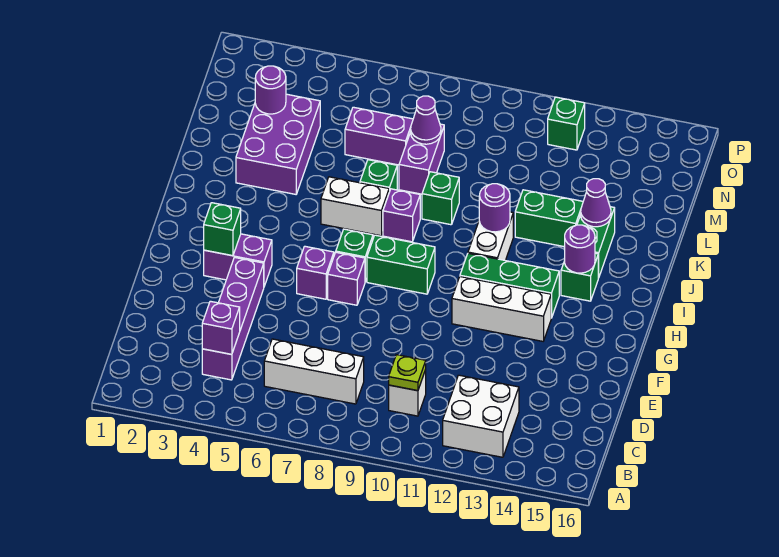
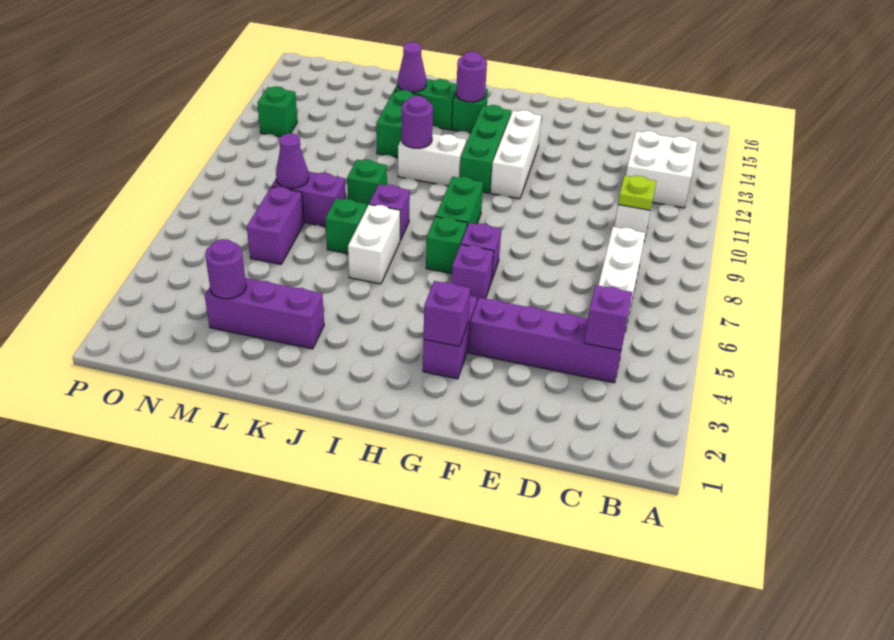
green 1x1 brick [204,203,241,256] -> purple 1x1 brick [424,281,470,347]
purple 2x3 brick [236,94,320,194] -> purple 1x3 brick [205,278,324,349]

